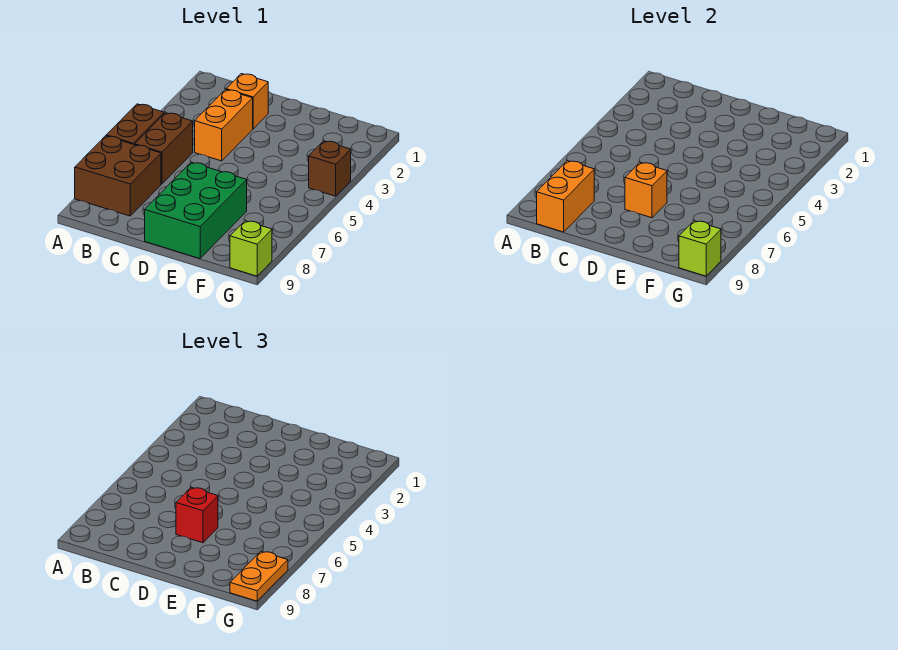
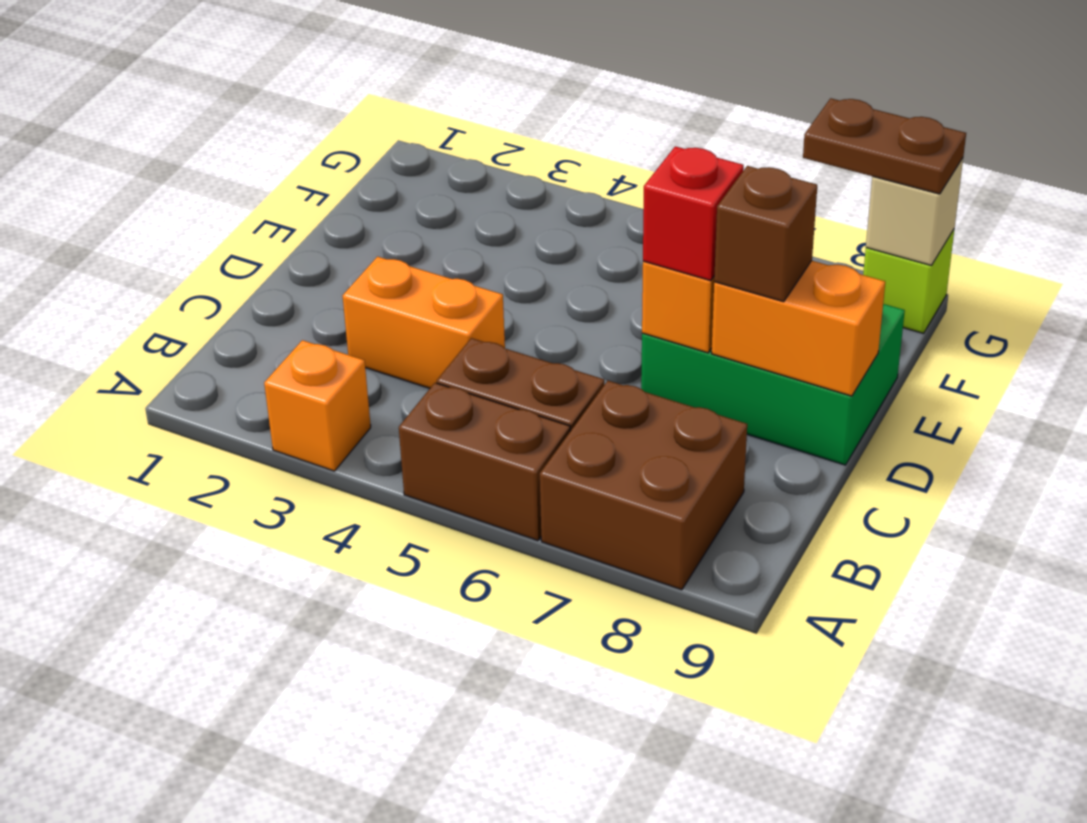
orange 1x2 brick [537,161,594,232] -> orange 1x2 brick moved to [712,261,885,396]
orange 1x1 brick [226,74,268,129] -> orange 1x1 brick moved to [264,340,371,471]
brown 1x1 brick [309,141,351,196] -> brown 1x1 brick moved to [714,166,817,302]
orange 1x2 plate [230,551,288,601] -> brown 1x2 plate [803,98,966,194]
lime 1x1 brick [679,221,721,276] -> tan 1x1 brick [866,158,963,266]

